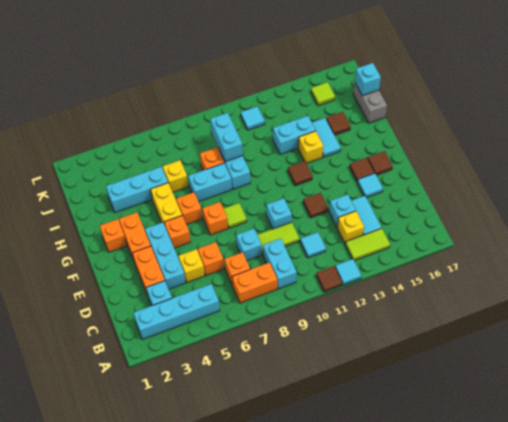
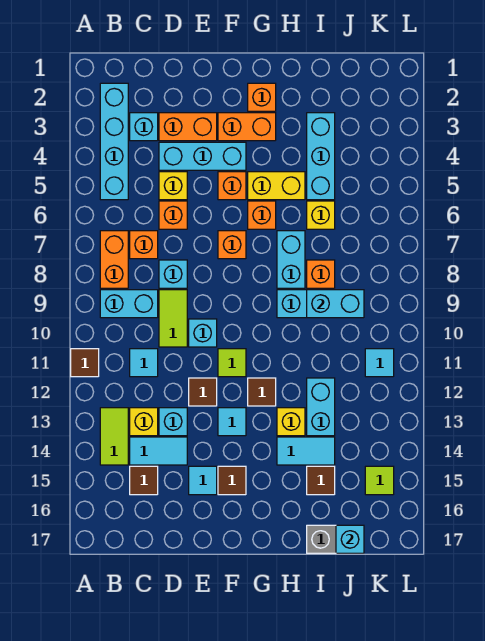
cyan 1x1 tile [335,259,361,285] -> cyan 1x1 tile moved to [218,408,246,436]
lime 1x1 tile [224,203,247,228] -> lime 1x1 tile moved to [218,349,246,377]
brown 1x1 tile [368,151,393,175] -> brown 1x1 tile moved to [130,466,158,495]

